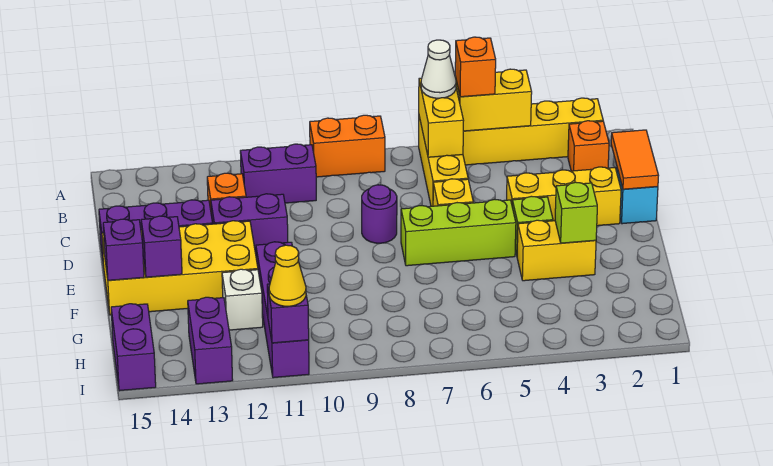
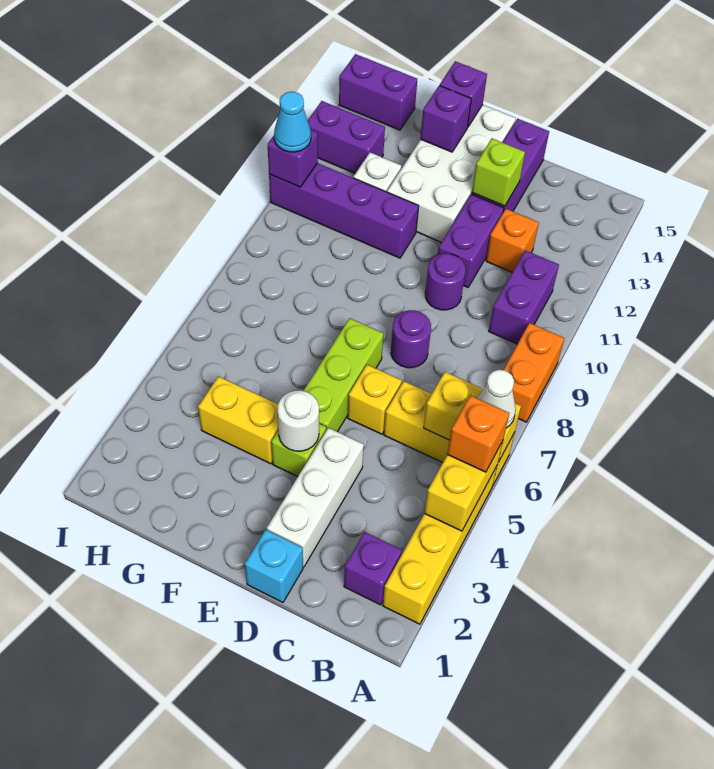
orange 1x1 brick [568,121,609,171] -> purple 1x1 brick [344,532,402,605]
orange 1x2 tile [611,130,659,189] -> none
yellow 1x3 brick [507,167,621,226] -> white 1x3 brick [267,428,364,567]
none -> purple 1x1 round brick [425,253,465,310]
none -> white 1x1 round brick [278,391,319,451]
yellow 2x4 brick [102,221,258,315] -> white 2x4 brick [387,105,516,242]
yellow 1x2 brick [517,220,596,281] -> yellow 1x2 brick turned to [198,376,278,464]
lime 1x1 brick [555,182,597,243] -> lime 1x1 brick moved to [472,139,525,206]
yellow 1x1 cone [269,245,306,306] -> cyan 1x1 cone [274,92,311,152]

